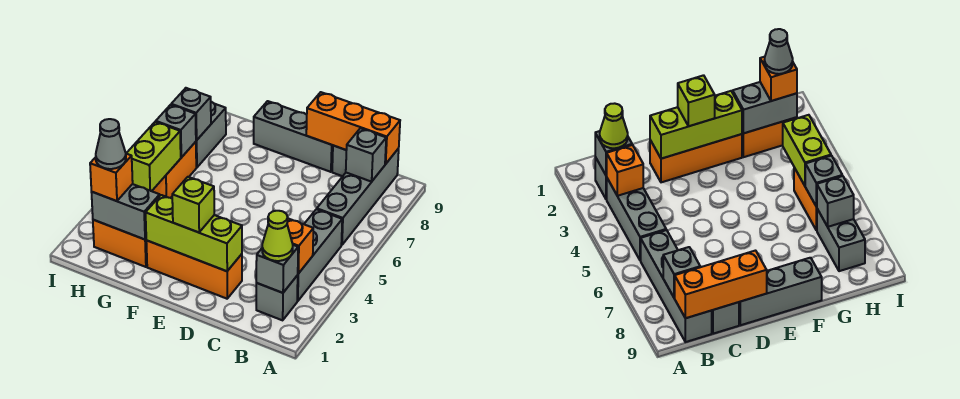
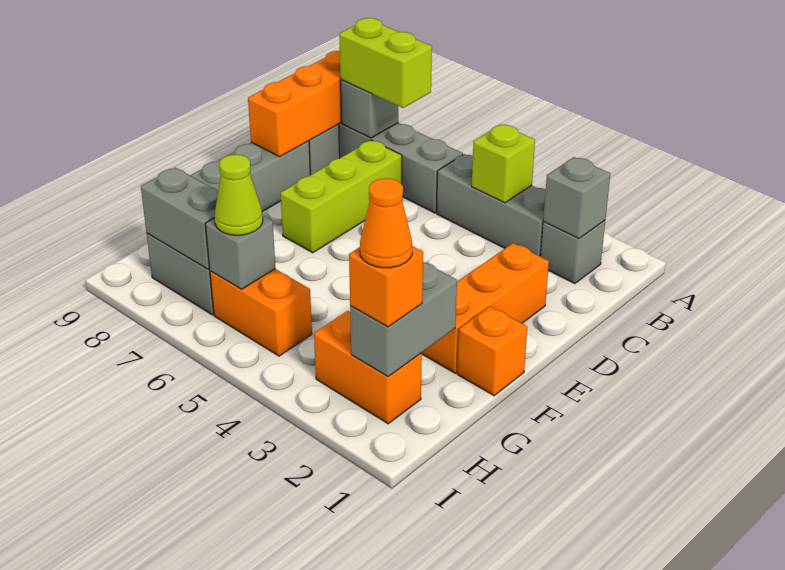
lime 1x1 cone [262,211,293,261] -> lime 1x1 cone moved to [215,154,263,235]
orange 1x1 brick [287,219,313,274] -> orange 1x1 brick moved to [457,306,527,396]
lime 1x3 brick [146,195,242,271] -> lime 1x3 brick moved to [280,140,402,253]
lime 1x1 brick [172,177,214,232] -> lime 1x1 brick moved to [472,124,535,203]
orange 1x2 brick [93,220,147,267] -> orange 1x2 brick turned to [314,311,422,424]
grey 1x1 cone [96,119,126,169] -> orange 1x1 cone [360,178,412,268]
lime 1x2 brick [126,122,181,191] -> lime 1x2 brick moved to [339,18,432,108]
grey 1x1 brick [171,88,211,140] -> grey 1x2 brick [141,168,218,269]

